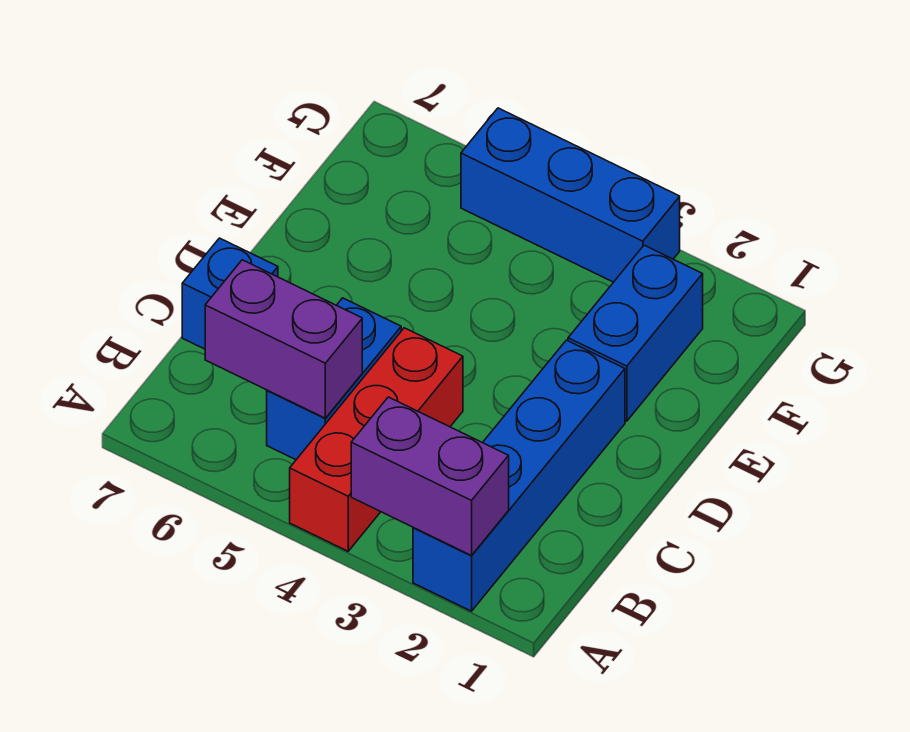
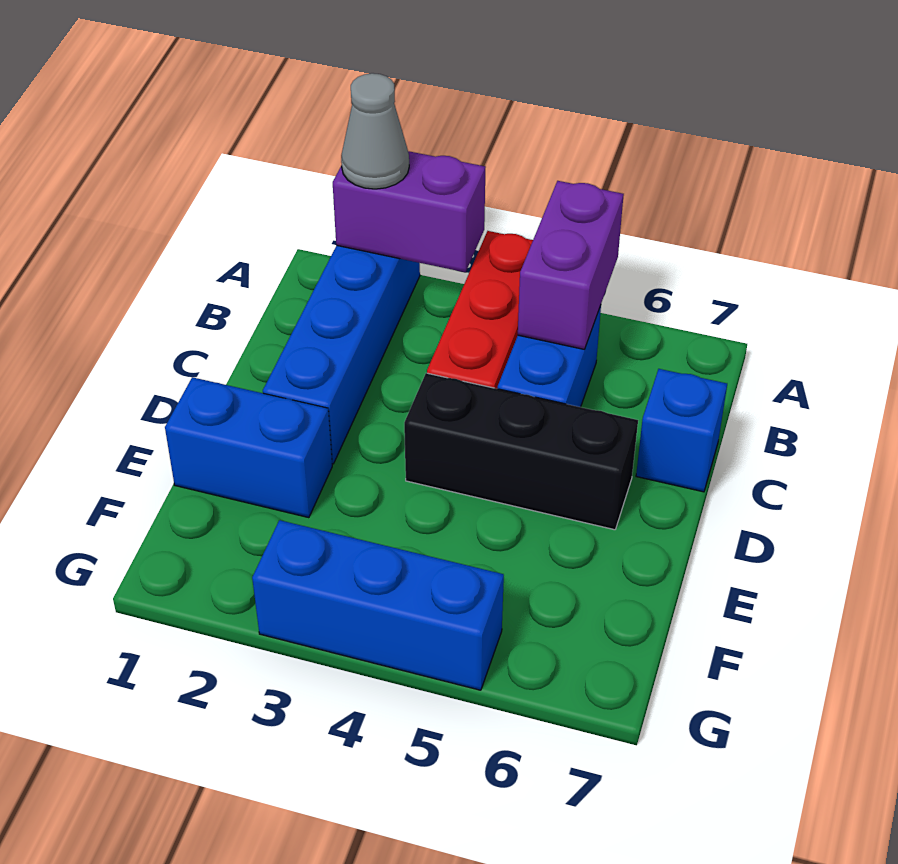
none -> grey 1x1 cone [341,73,409,189]
purple 1x2 brick [205,260,362,418] -> purple 1x2 brick turned to [518,181,624,349]
none -> black 1x3 brick [404,373,638,530]
blue 1x2 brick [568,245,703,421] -> blue 1x2 brick turned to [165,377,332,518]

